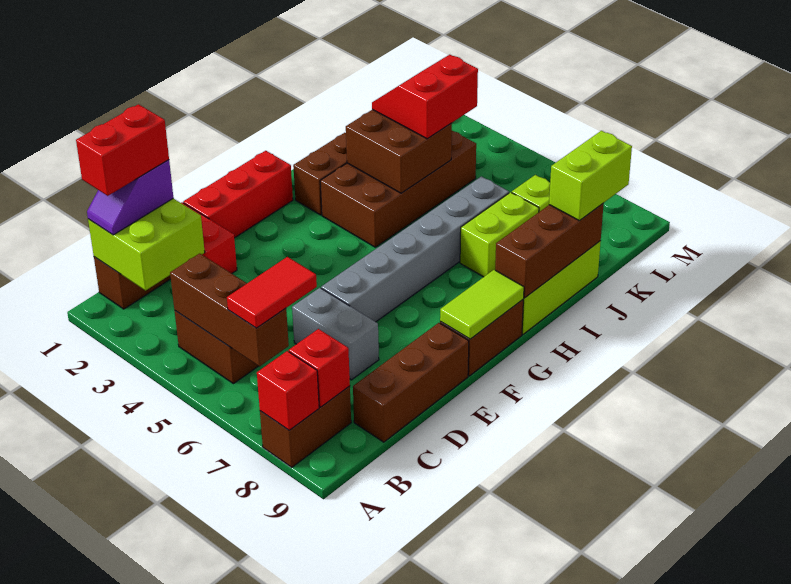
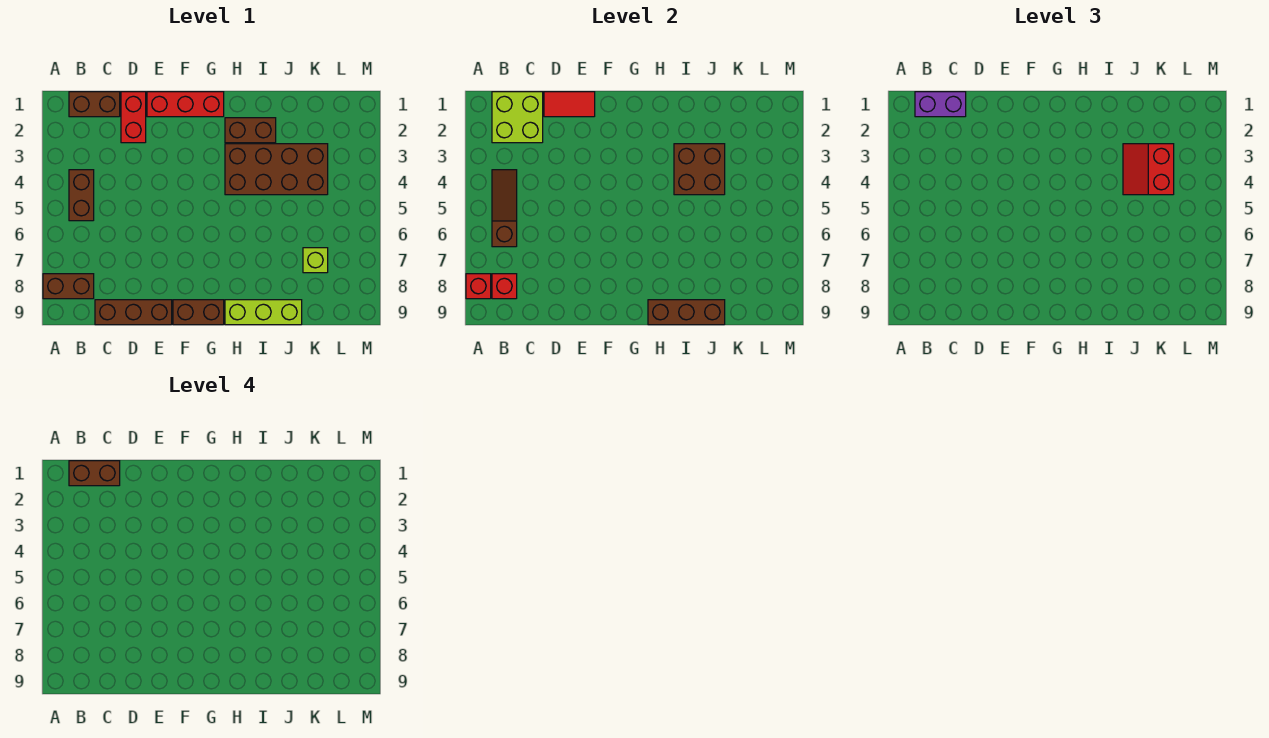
purple 1x2 slope [87,160,173,235] -> purple 1x2 brick [915,92,966,117]
red 1x2 brick [76,104,169,196] -> brown 1x2 brick [69,461,120,486]
brown 1x3 brick [170,253,289,366] -> brown 1x3 slope [492,170,517,247]
red 1x2 tile [227,257,317,328] -> red 1x2 tile moved to [544,92,595,117]
grey 1x2 brick [292,288,379,380] -> none
grey 1x6 brick [321,176,509,322] -> none
lime 1x2 tile [440,270,524,339] -> none
lime 1x2 brick [460,192,539,277] -> none
red 2x2 slope [372,55,478,139] -> red 2x2 slope turned to [1123,144,1174,195]
lime 1x2 brick [549,131,632,220] -> none

